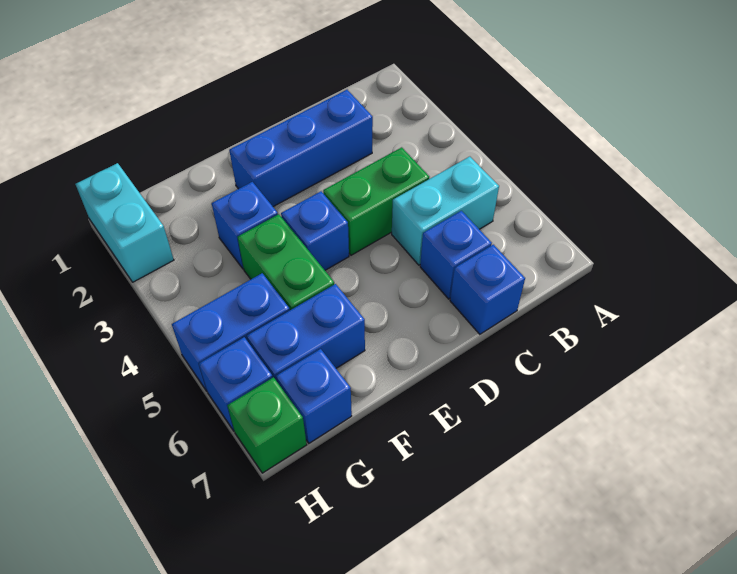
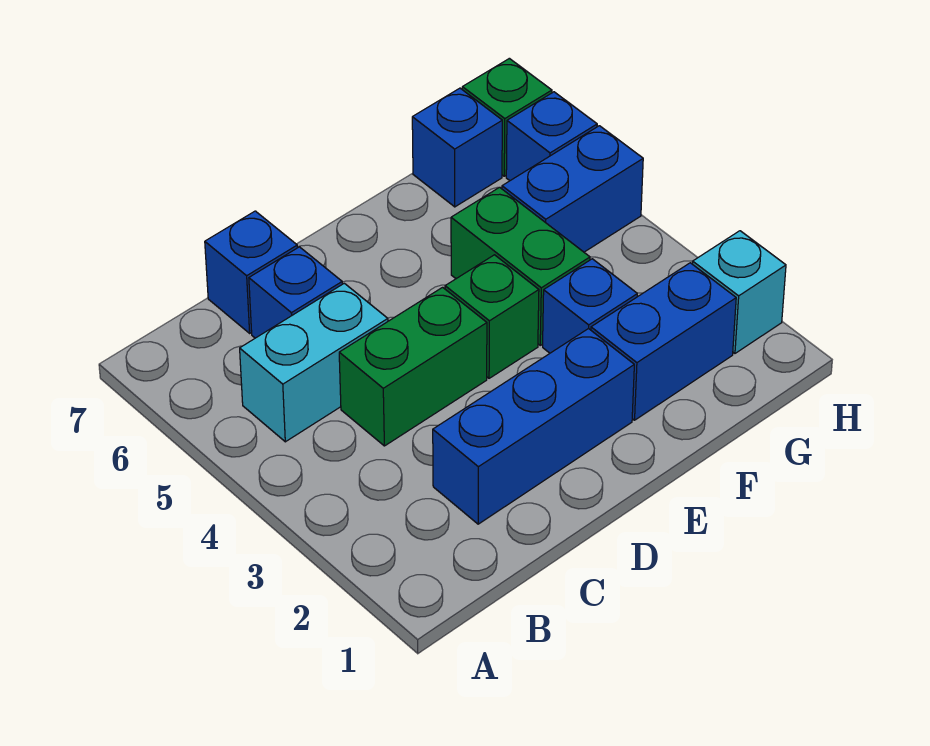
blue 1x1 brick [281,191,349,270] -> green 1x1 brick [445,255,539,378]
blue 1x2 brick [247,284,365,381] -> blue 1x2 brick moved to [591,263,736,420]
cyan 1x2 brick [76,163,174,282] -> cyan 1x1 brick [693,231,786,353]

